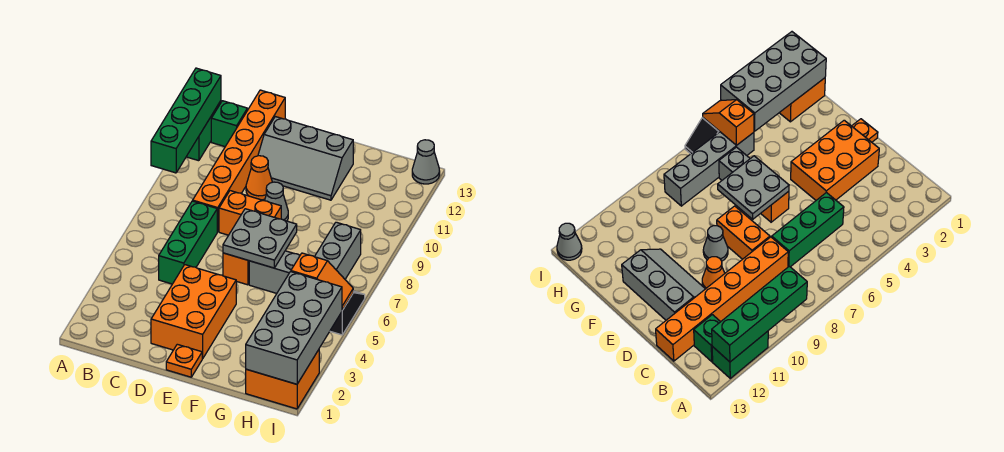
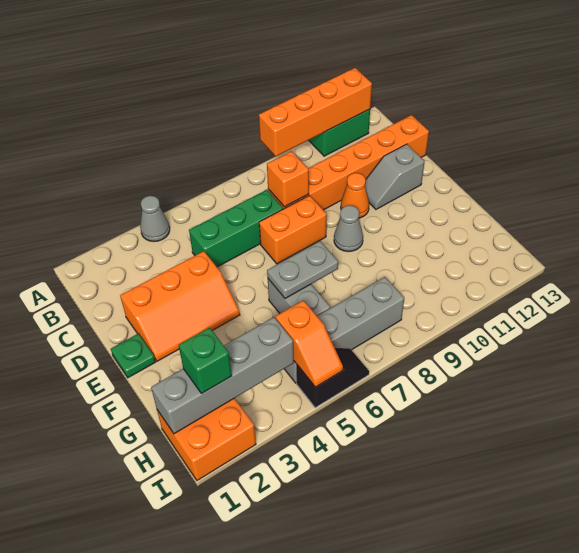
green 1x4 brick [151,68,221,173] -> orange 1x4 brick [259,68,372,156]
green 1x1 brick [211,101,247,147] -> green 1x1 brick moved to [179,327,232,393]
orange 2x3 brick [151,265,236,359] -> orange 2x3 slope [120,251,240,361]
orange 1x2 brick [219,191,281,235] -> orange 1x2 brick turned to [259,195,327,264]
grey 2x3 slope [258,117,353,200] -> grey 1x2 slope [365,144,425,209]
orange 1x1 plate [166,344,202,377] -> green 1x1 plate [111,334,155,378]
orange 1x1 brick [223,253,249,285] -> orange 1x1 brick moved to [267,151,309,207]
grey 2x2 plate [223,209,297,268] -> grey 1x2 plate [267,241,338,299]
grey 2x4 brick [246,272,342,384] -> grey 1x4 brick [151,317,294,434]
grey 1x1 cone [412,140,440,184] -> grey 1x1 cone moved to [140,196,170,241]

